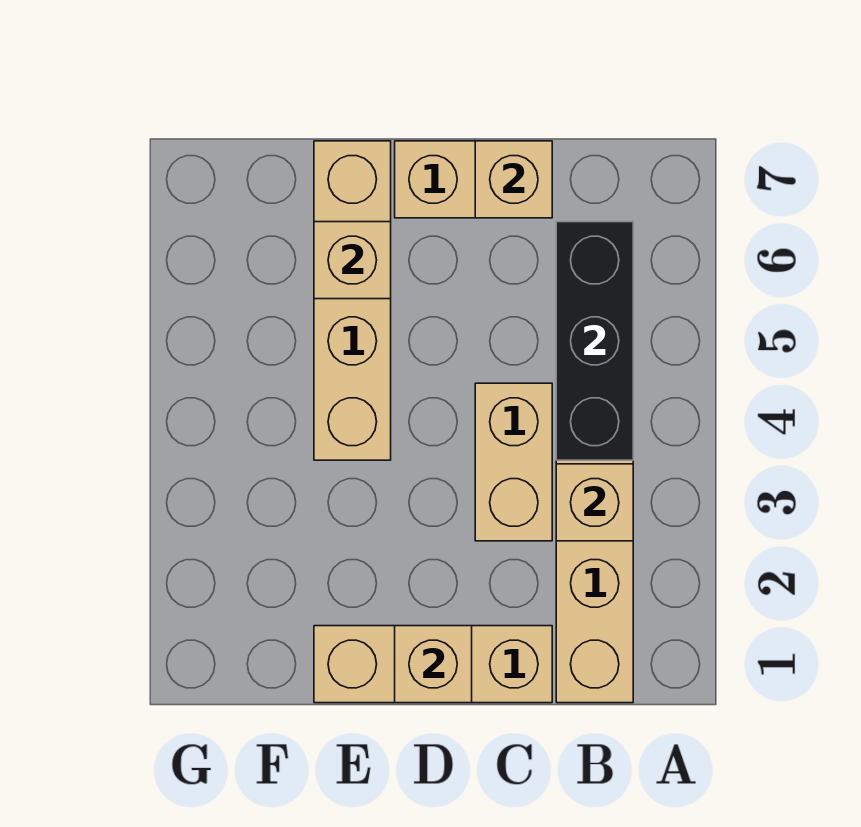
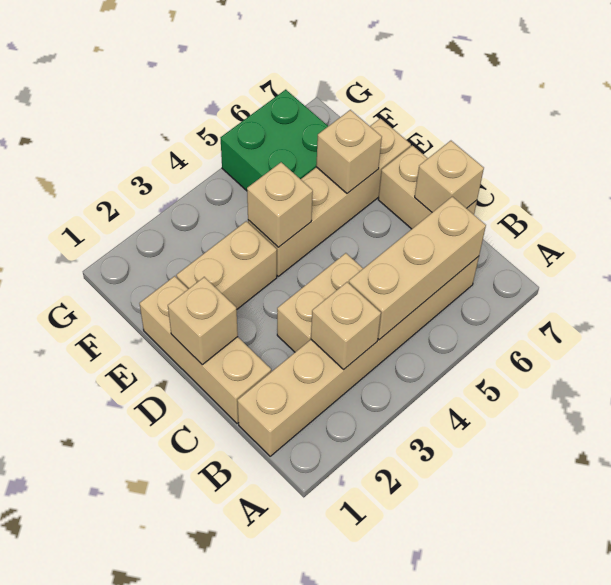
black 1x3 brick [556,222,633,460] -> tan 1x3 brick [349,197,486,340]
none -> tan 1x2 brick [176,221,277,309]
none -> tan 1x1 brick [247,162,313,247]
none -> green 2x2 brick [221,90,328,191]

